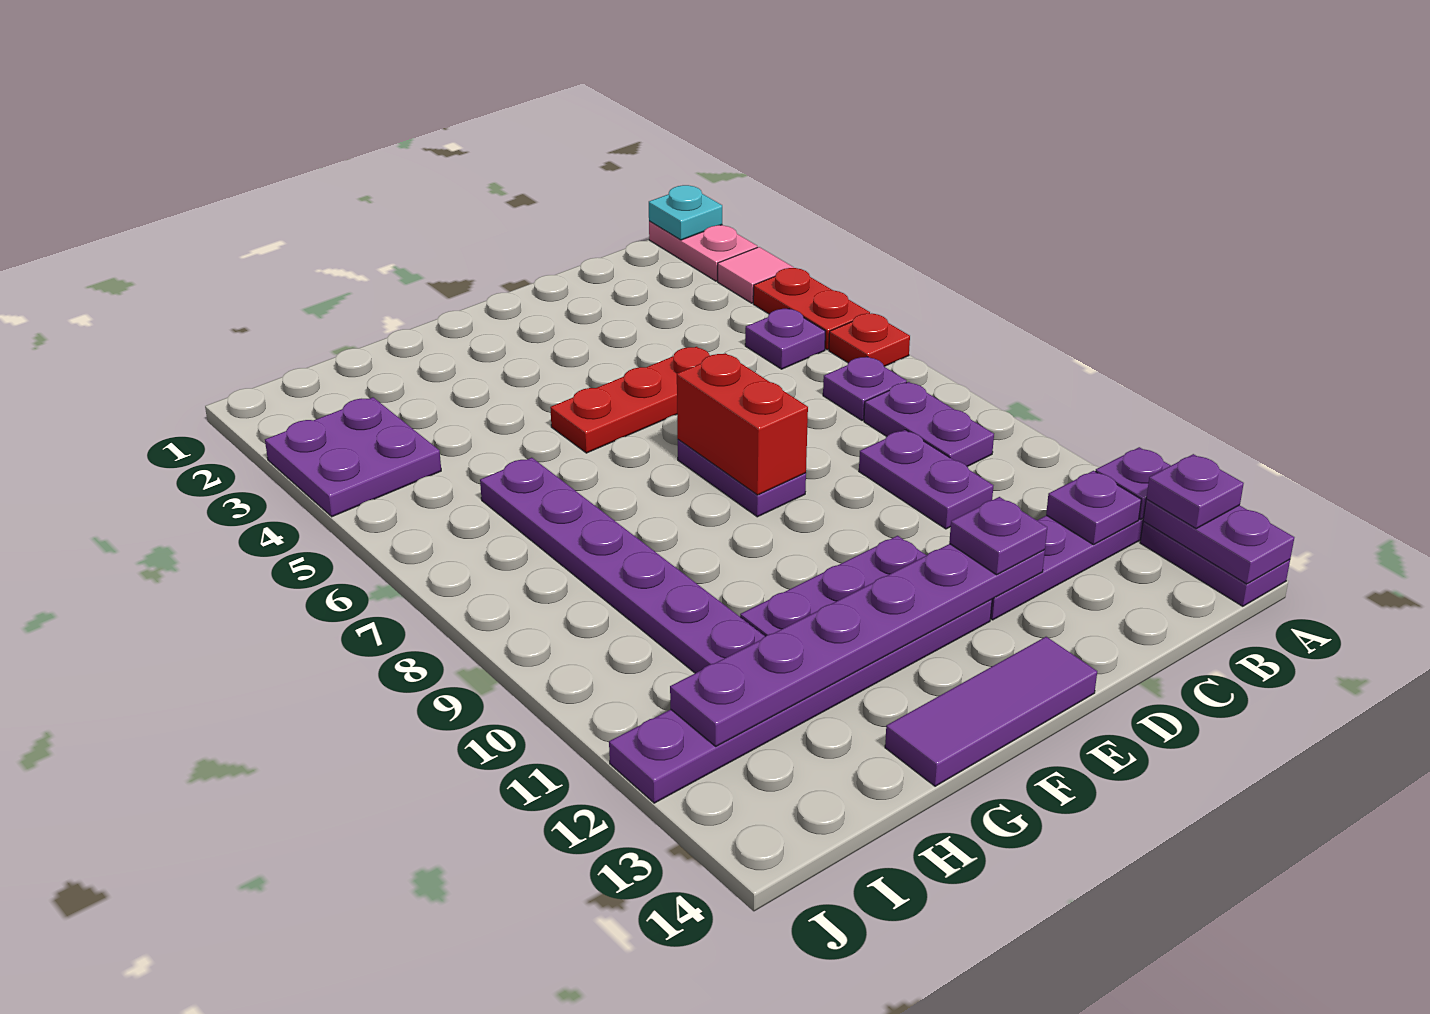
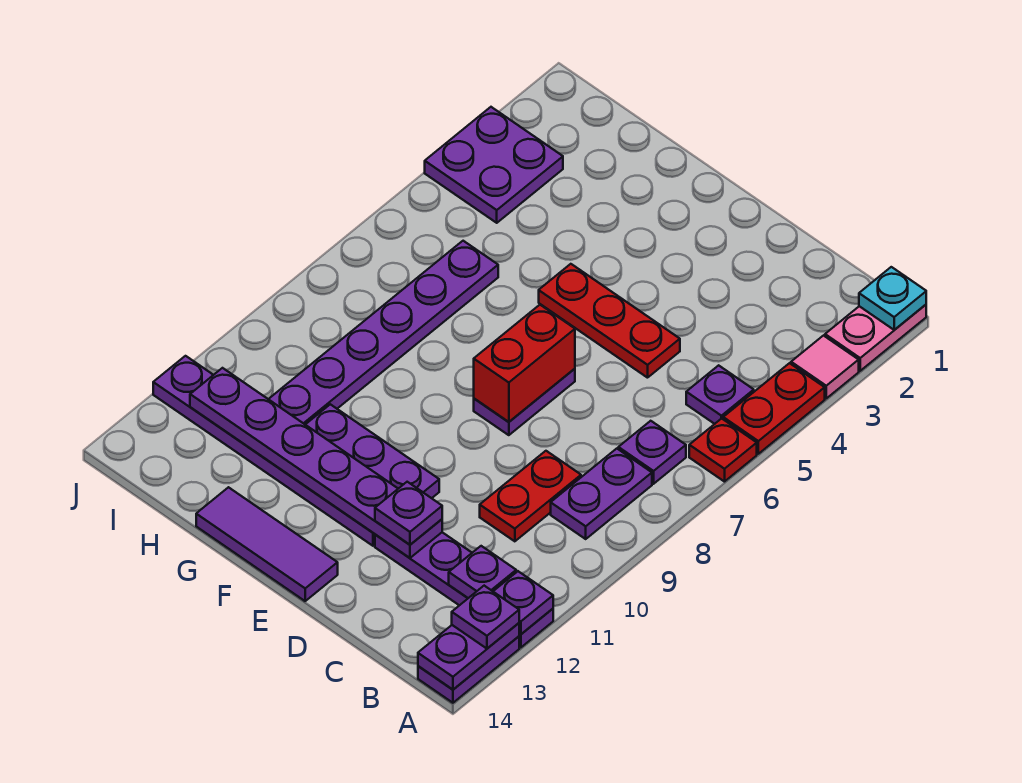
purple 1x2 plate [859,430,993,529] -> red 1x2 plate [480,451,581,541]

